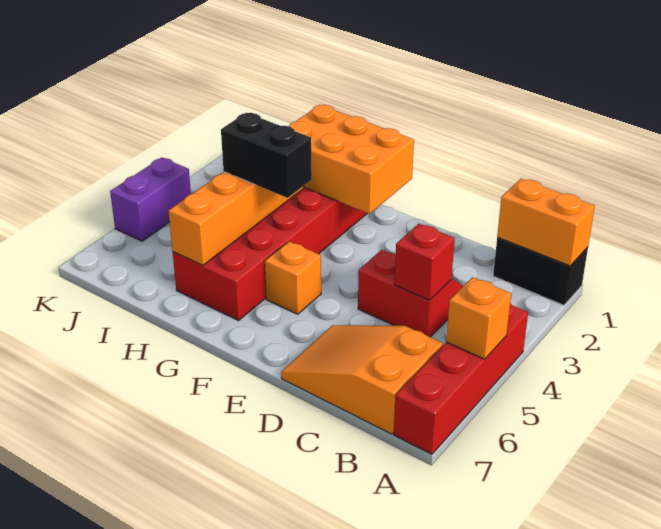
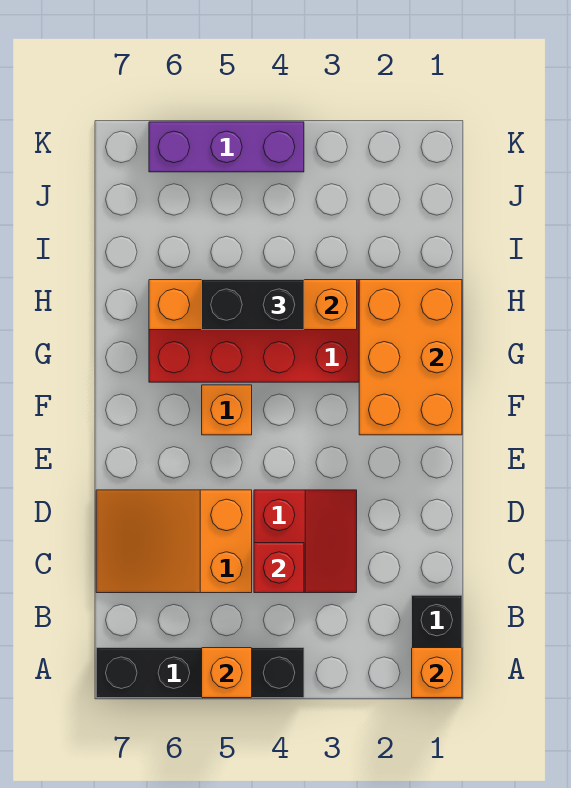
orange 1x2 brick [497,179,595,266] -> orange 1x1 brick [412,648,462,698]
red 1x4 brick [394,304,528,454] -> black 1x4 brick [96,648,304,698]
orange 2x3 slope [281,325,443,434] -> orange 2x3 slope turned to [96,490,252,593]
black 1x2 brick [221,113,312,198] -> black 1x2 brick turned to [202,280,304,330]
purple 1x2 brick [110,157,191,241] -> purple 1x3 brick [149,122,304,172]

